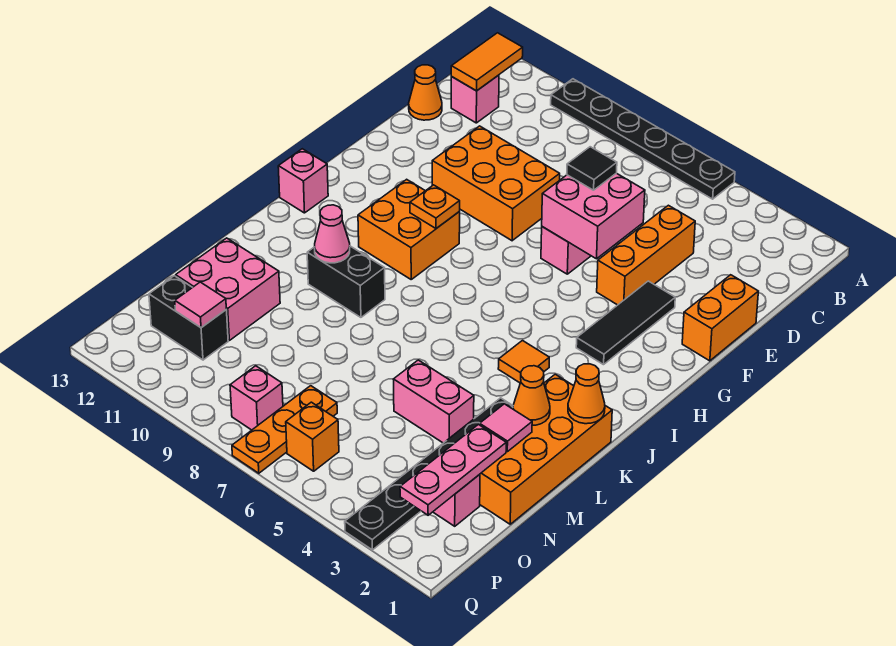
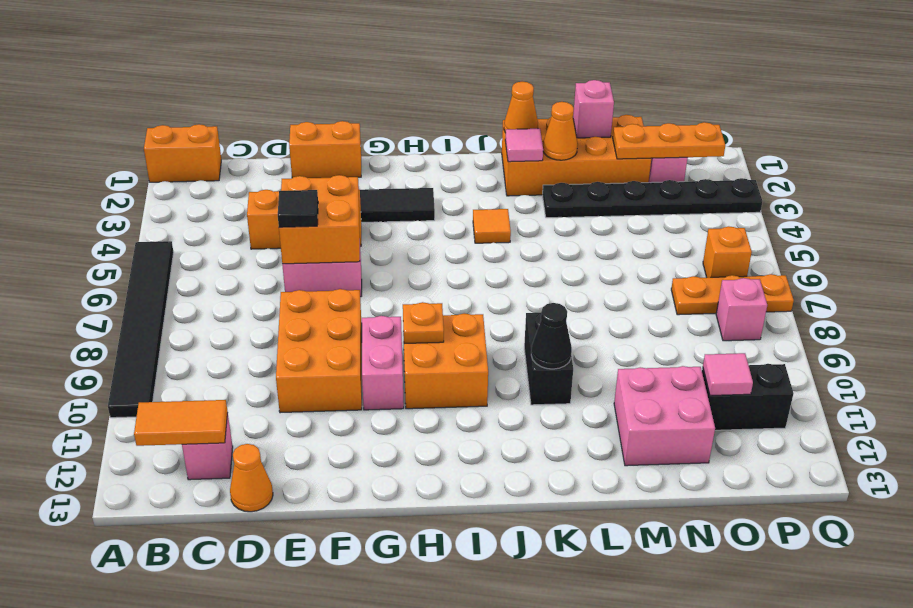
none -> orange 1x2 brick [144,124,221,182]
black 1x6 plate [551,79,735,199] -> black 1x6 tile [108,241,174,418]
pink 2x2 brick [542,173,645,259] -> orange 2x2 brick [279,175,360,264]
pink 1x1 brick [278,149,328,213] -> pink 1x1 brick moved to [573,80,614,138]
pink 1x1 cone [315,205,350,263] -> black 1x1 cone [531,303,572,369]
pink 1x1 tile [480,404,532,452] -> pink 1x1 tile moved to [505,129,543,162]
pink 1x2 brick [393,360,474,443] -> pink 1x2 brick moved to [362,316,404,410]
pink 1x3 plate [400,425,506,515] -> orange 1x3 plate [613,122,725,159]
black 1x2 brick [149,276,228,360] -> black 1x2 brick turned to [702,364,793,430]

